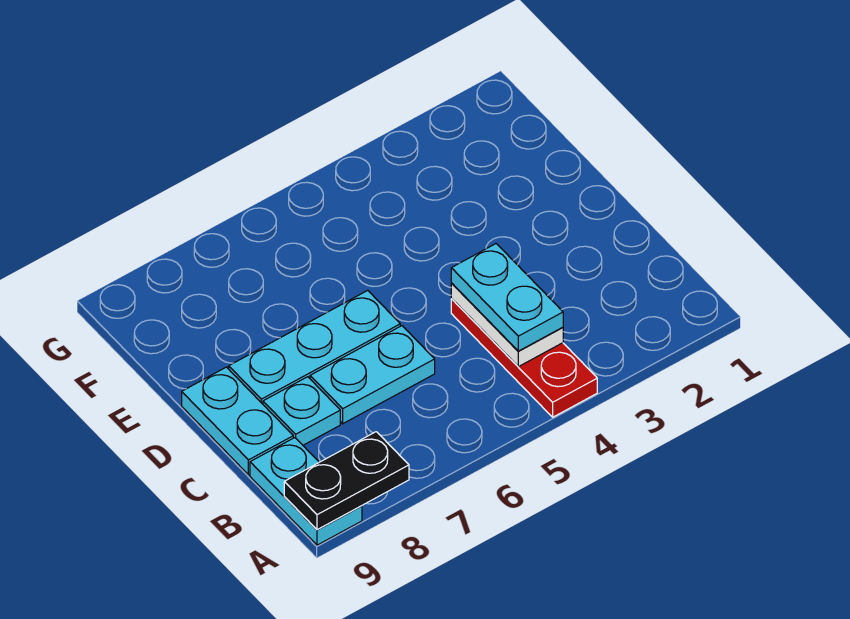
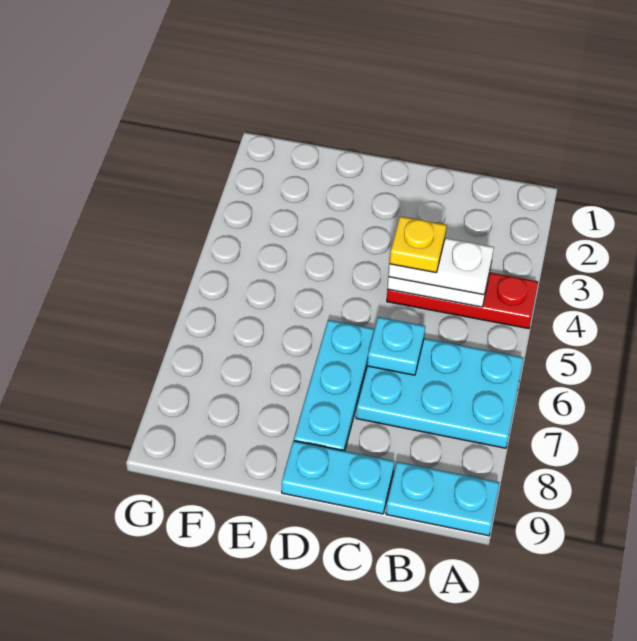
black 1x2 plate [284,432,409,530] -> none
cyan 1x2 plate [451,244,563,351] -> white 1x2 plate [389,238,494,295]
none -> yellow 1x1 plate [390,216,447,272]
cyan 1x2 plate [310,326,435,424] -> cyan 2x3 plate [356,338,524,448]
cyan 1x1 plate [263,377,340,445] -> cyan 1x1 plate moved to [367,317,425,375]

